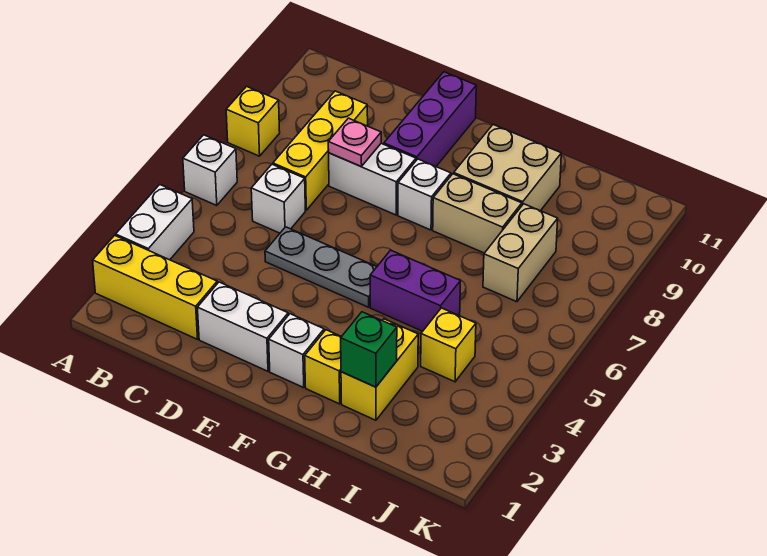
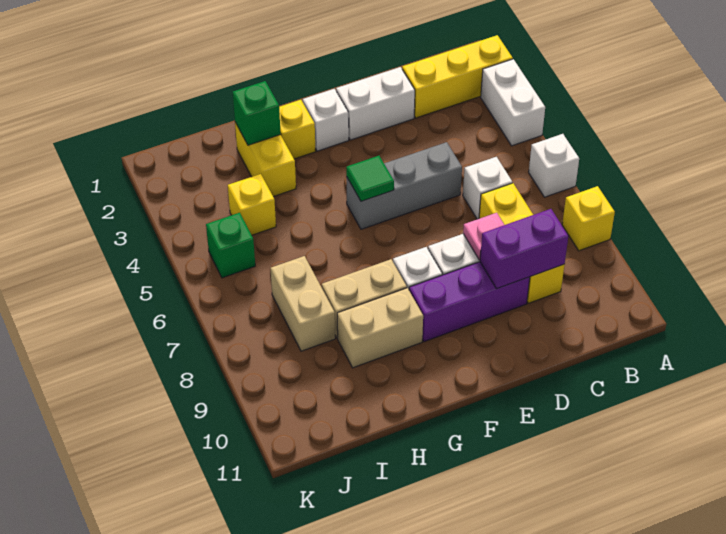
grey 1x3 plate [265,227,376,307] -> grey 1x3 brick [346,142,462,229]
purple 1x3 brick [384,72,476,166] -> purple 1x3 brick turned to [409,262,530,342]
none -> green 1x1 tile [346,156,394,201]
purple 1x2 brick [370,250,461,331] -> purple 1x2 brick moved to [480,209,568,289]
tan 2x2 brick [454,125,561,211] -> tan 1x2 brick [337,288,423,368]
none -> green 1x1 brick [206,213,255,278]

